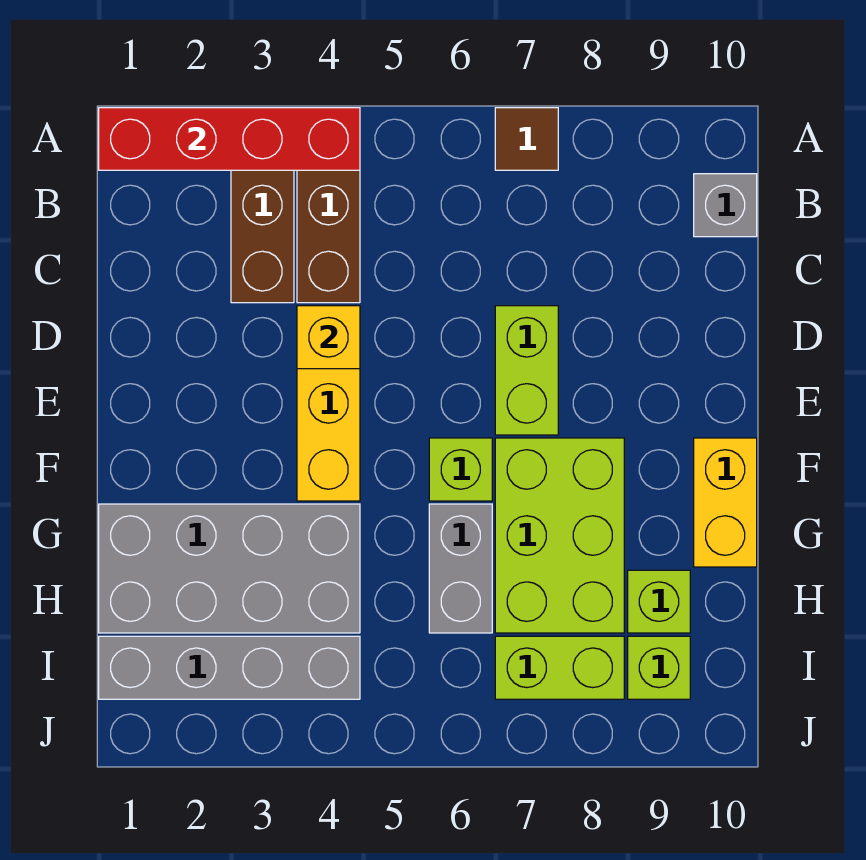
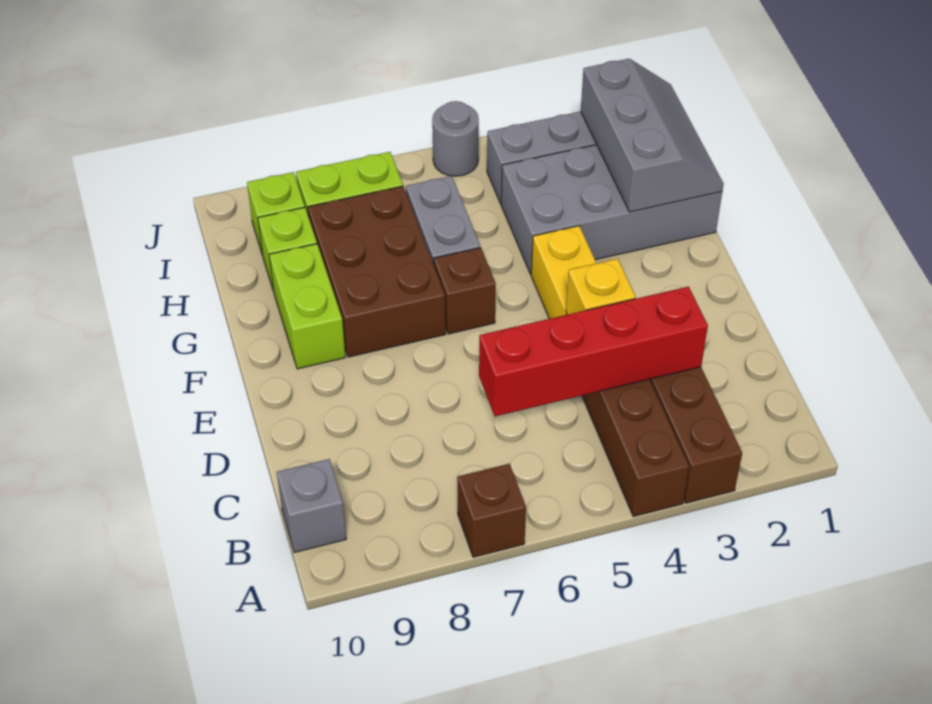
red 1x4 brick [99,108,360,170] -> red 1x4 brick moved to [479,287,708,416]
brown 1x1 tile [495,108,558,170] -> brown 1x1 brick [457,464,526,557]
lime 1x2 brick [495,306,558,435] -> lime 1x2 brick moved to [269,244,345,369]
lime 1x1 brick [429,438,492,501] -> brown 1x1 brick [434,248,496,334]
lime 2x3 brick [495,438,624,633] -> brown 2x3 brick [308,186,446,357]
yellow 1x2 brick [694,438,757,567] -> none
none -> grey 2x3 slope [581,59,724,212]
none -> grey 1x1 round brick [432,101,479,176]

